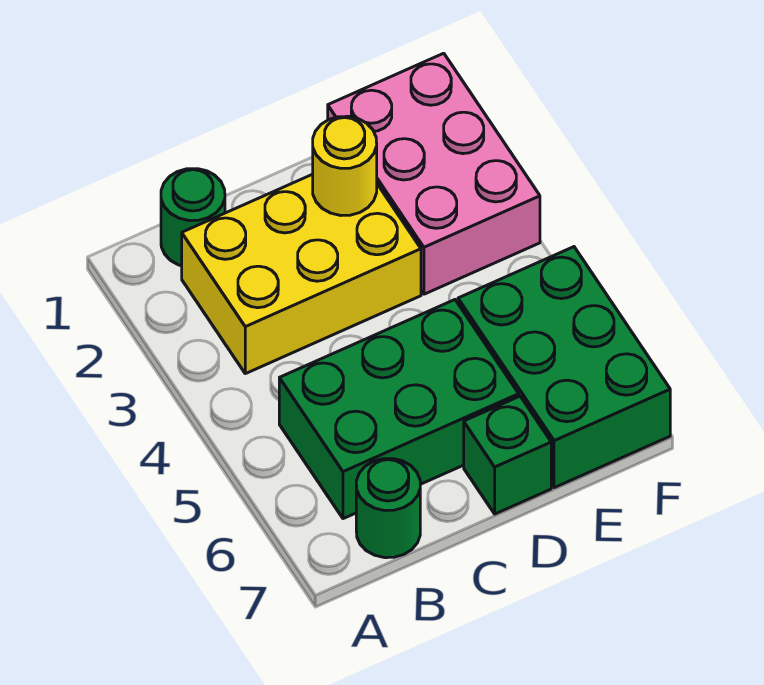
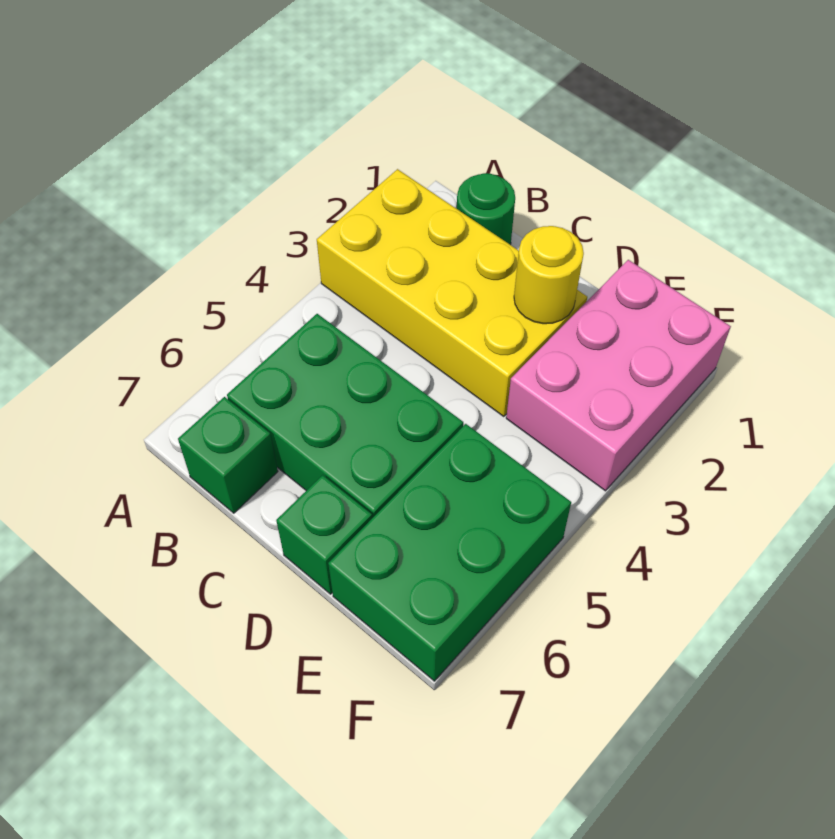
yellow 2x3 brick [182,174,421,374] -> yellow 2x4 brick [317,169,587,417]
green 1x1 round brick [356,459,420,558] -> green 1x1 brick [178,397,278,513]

